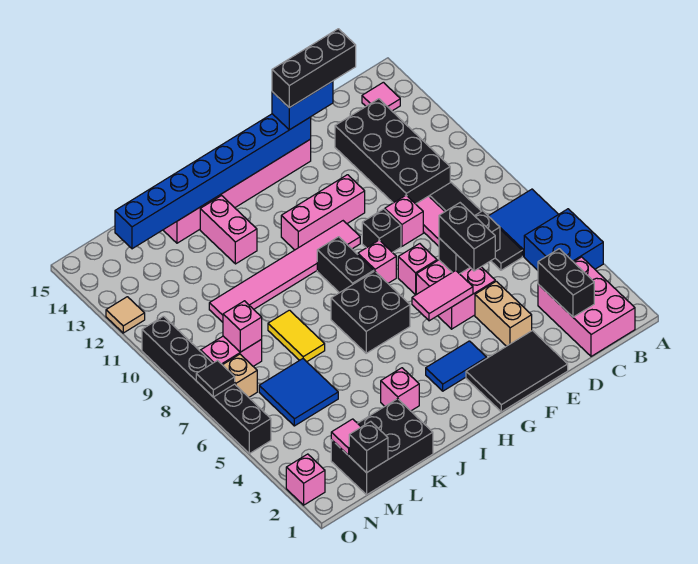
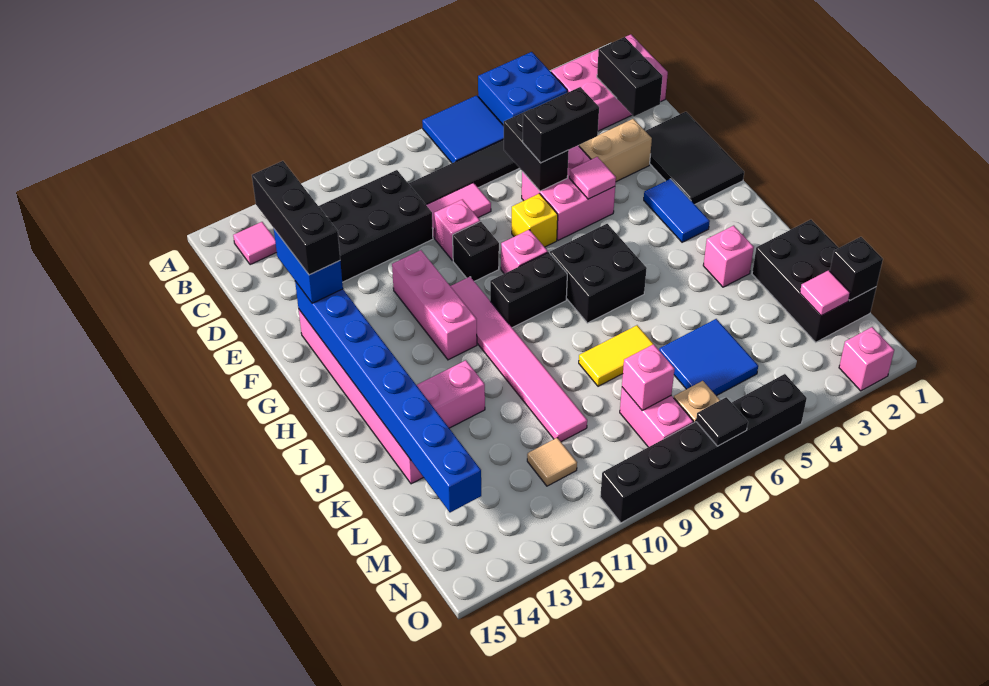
black 1x2 brick [538,249,594,317] -> black 1x2 brick turned to [597,37,663,116]
pink 1x2 tile [412,271,473,321] -> pink 1x1 tile [570,157,616,199]
pink 1x1 brick [398,244,437,295] -> yellow 1x1 brick [512,193,558,247]
tan 1x1 tile [106,297,145,333] -> tan 1x1 tile moved to [527,438,577,486]

